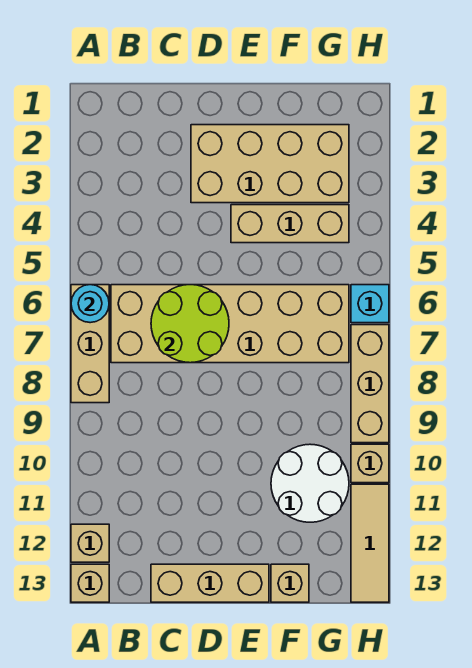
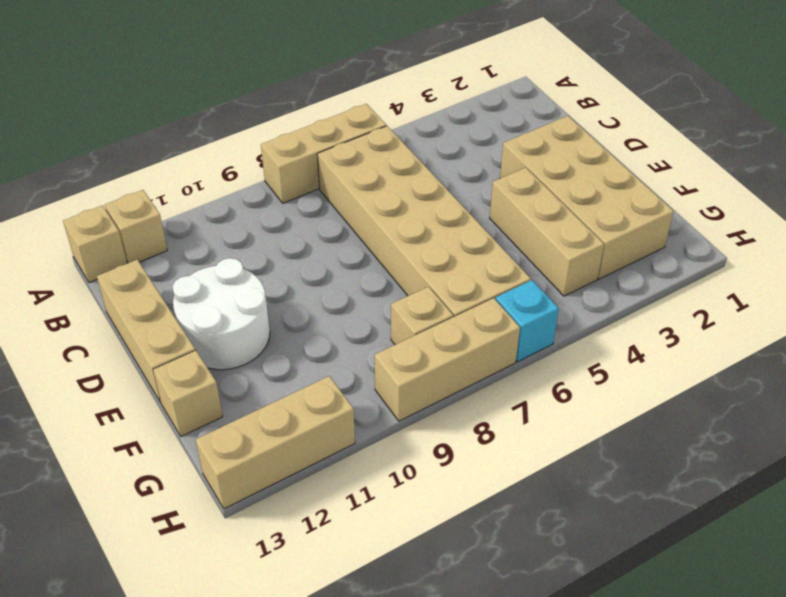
cyan 1x1 round brick [71,285,109,323] -> none
lime 2x2 round brick [151,285,229,363] -> none
white 2x2 round brick [271,444,349,522] -> white 2x2 round brick moved to [172,258,270,370]
tan 1x1 brick [351,444,389,483] -> tan 1x1 brick moved to [391,287,453,345]
tan 1x3 tile [351,484,389,602] -> tan 1x3 brick [196,376,355,509]

